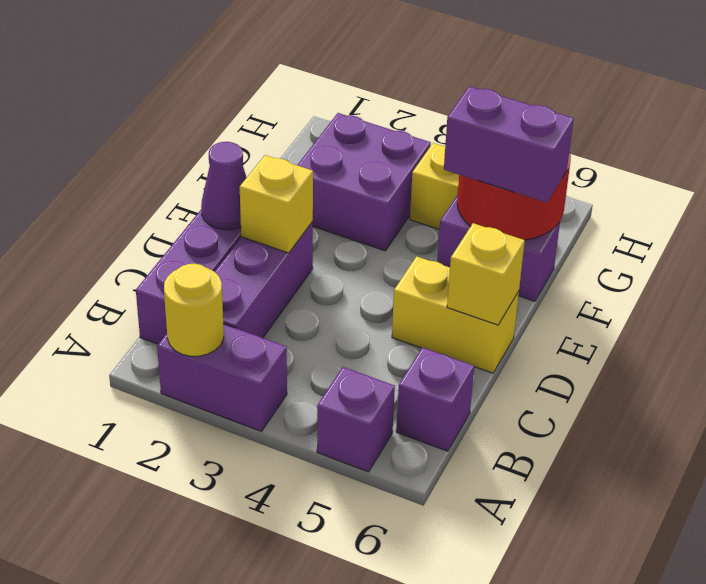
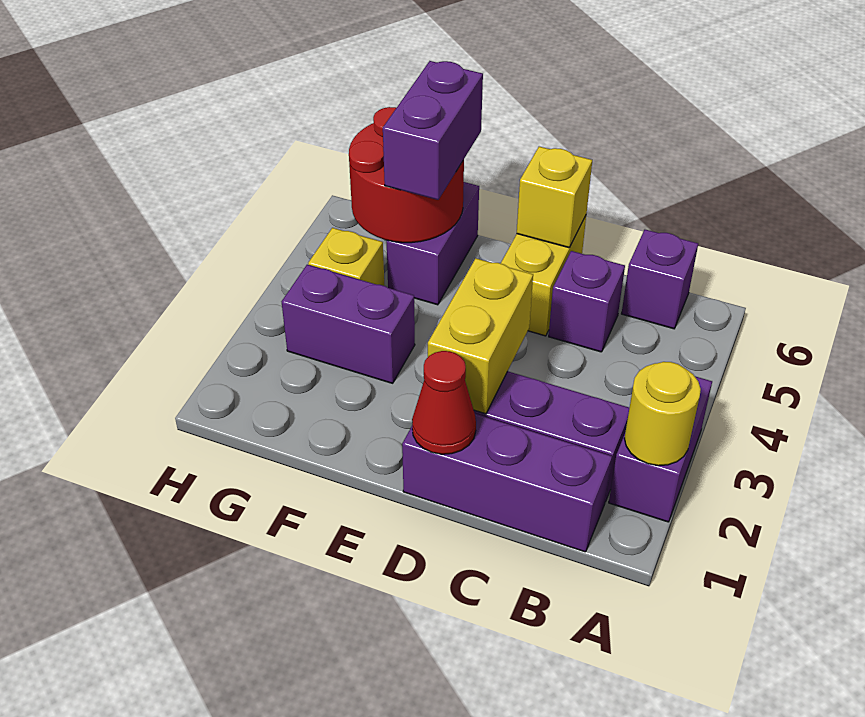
purple 1x1 brick [317,367,395,472] -> purple 1x1 brick moved to [549,251,625,352]
purple 1x1 cone [201,142,247,230] -> red 1x1 cone [412,351,476,454]
yellow 1x1 brick [240,155,313,253] -> yellow 1x2 brick [428,258,533,414]
purple 2x2 brick [297,113,431,251] -> purple 1x2 brick [282,265,415,383]

